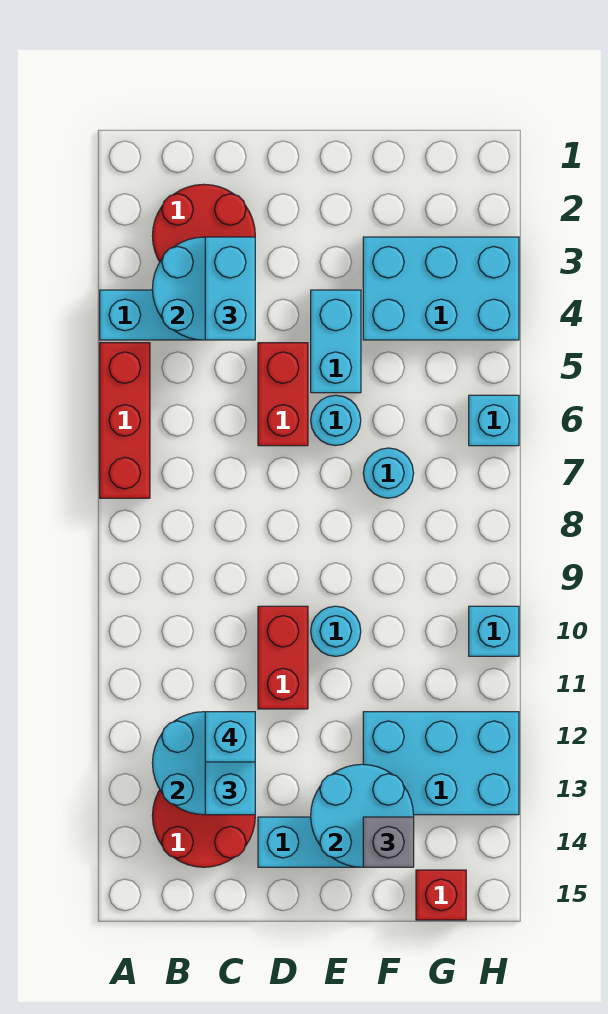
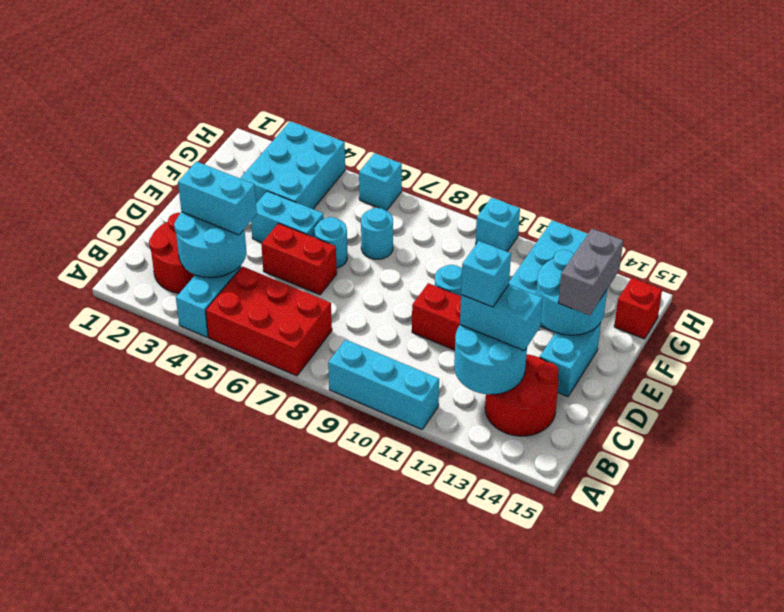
red 1x3 brick [100,343,150,498] -> red 2x3 brick [206,266,332,376]
none -> cyan 1x3 brick [328,340,439,429]
grey 1x1 brick [363,817,414,867] -> grey 1x2 brick [558,229,623,315]

